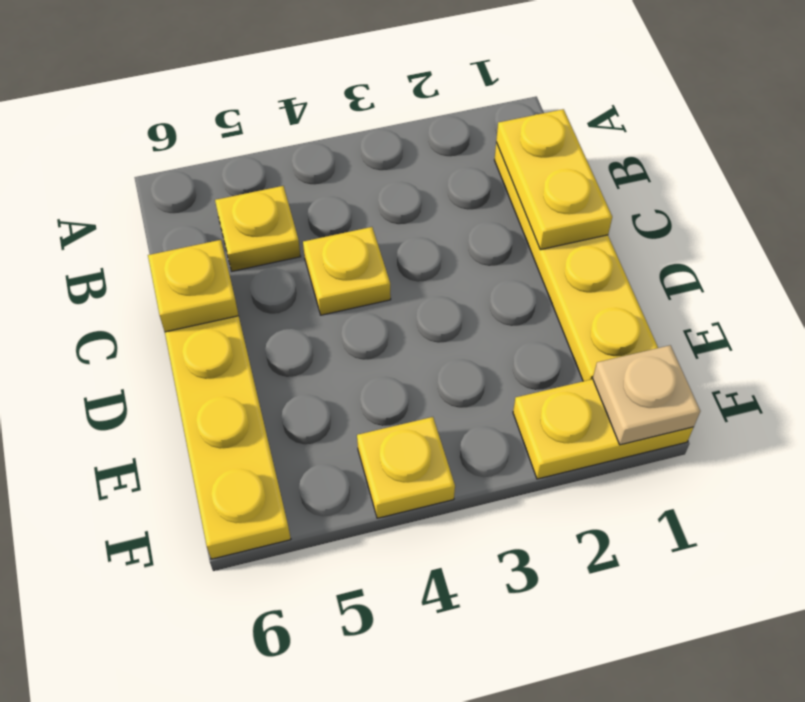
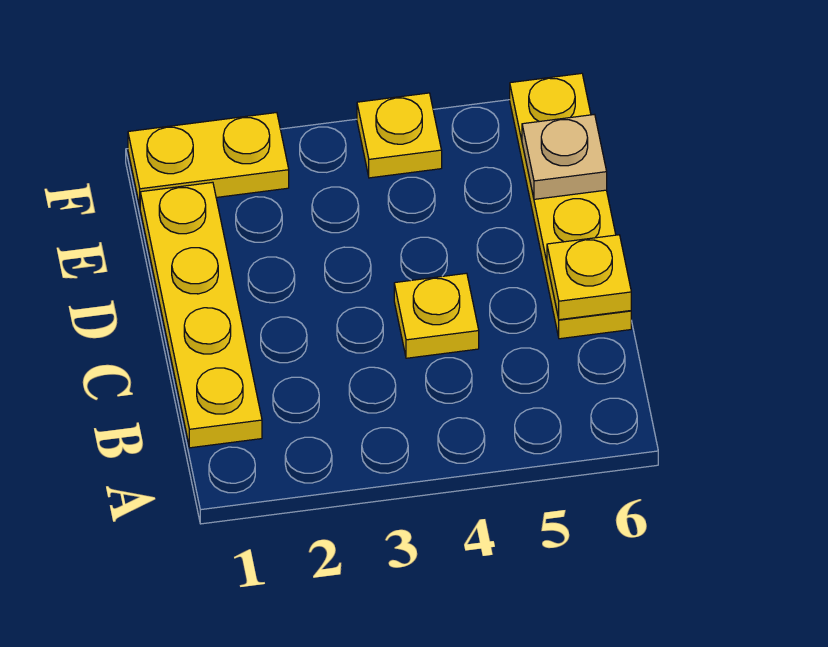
yellow 1x2 plate [496,109,612,250] -> none
yellow 1x1 plate [215,186,301,271] -> none
tan 1x1 plate [593,345,700,445] -> tan 1x1 plate moved to [522,114,607,199]

